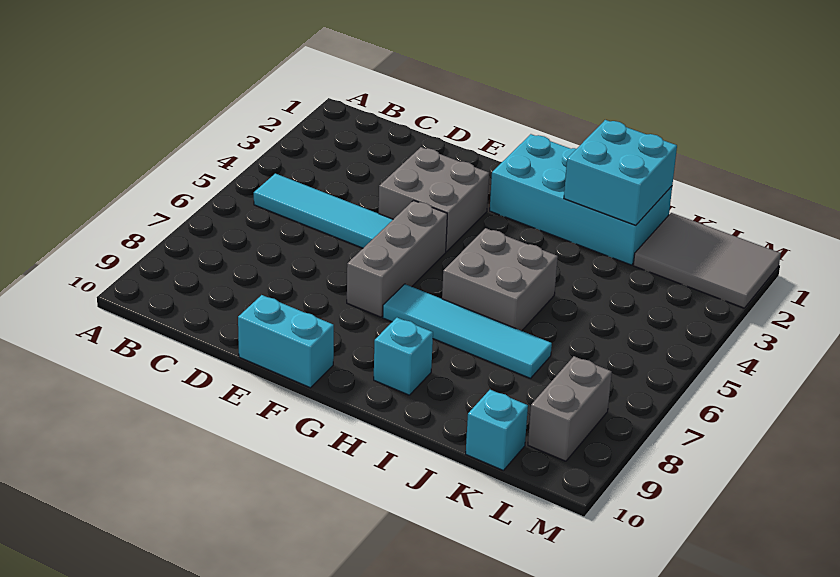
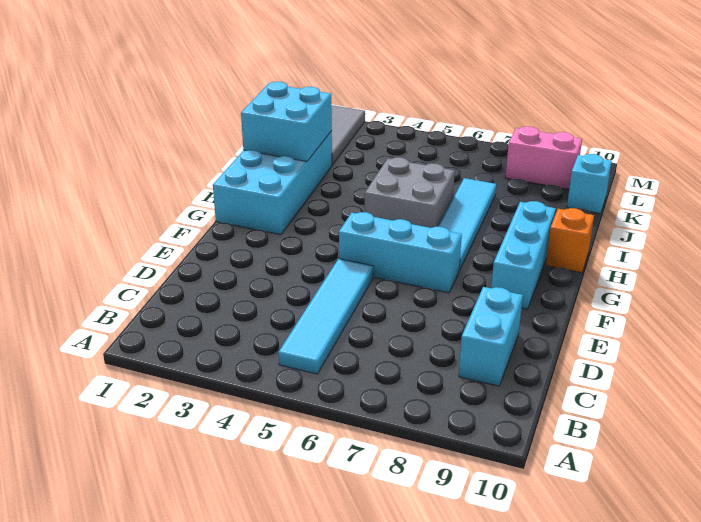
grey 2x2 brick [379,147,489,252] -> none
cyan 1x2 brick [238,295,334,388] -> cyan 1x2 brick moved to [459,287,523,386]
grey 1x3 brick [347,200,447,317] -> cyan 1x3 brick [339,212,462,293]
cyan 1x1 brick [374,318,433,395] -> cyan 1x3 brick [491,201,556,309]
none -> orange 1x1 brick [546,208,594,273]
grey 1x2 brick [528,356,612,461] -> pink 1x2 brick [505,126,582,189]

